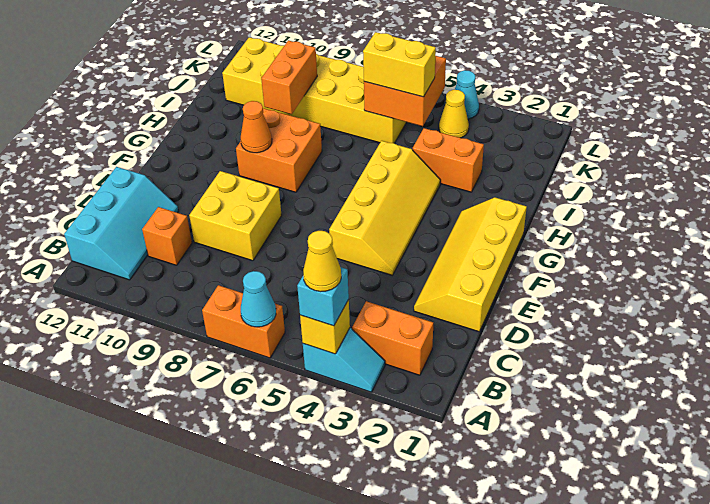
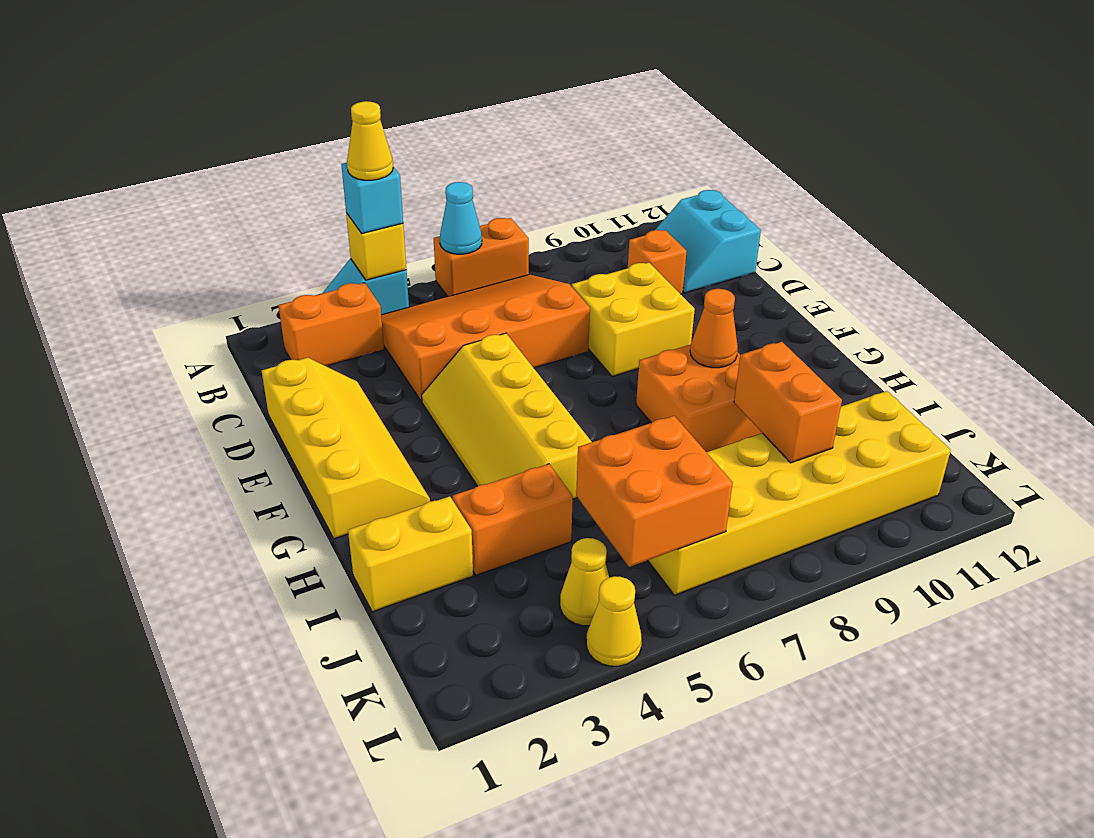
none -> orange 3x4 slope [381,275,590,402]
cyan 2x3 slope [64,167,178,280] -> cyan 2x2 slope [655,190,761,293]
yellow 1x2 brick [363,32,436,97] -> yellow 1x2 brick moved to [348,496,473,612]
cyan 1x1 cone [455,70,479,119] -> yellow 1x1 cone [586,576,642,666]

